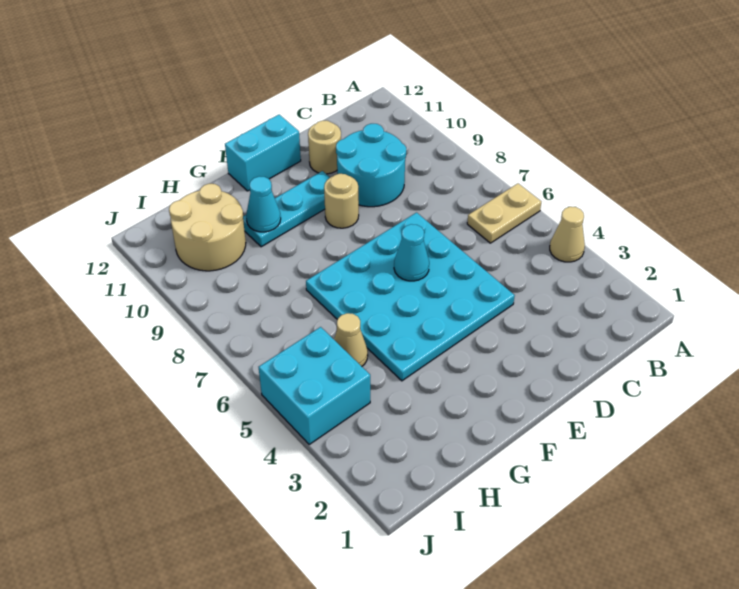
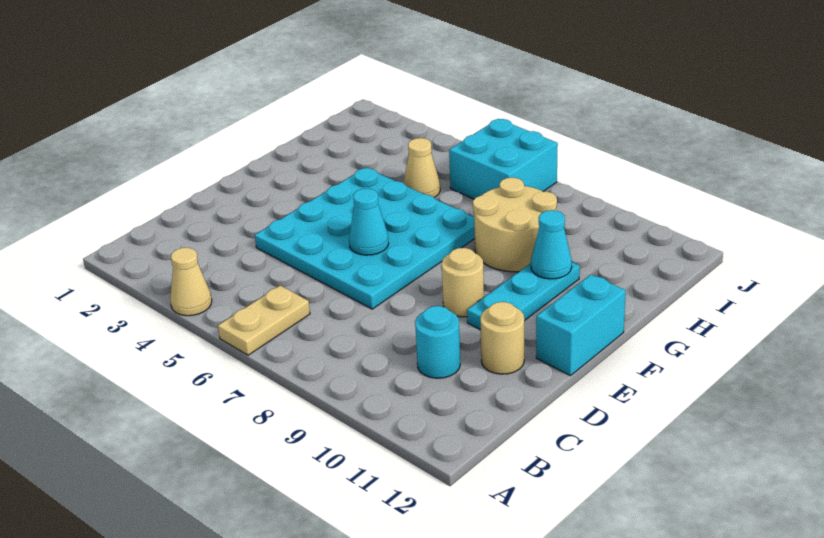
cyan 2x2 round brick [336,124,406,207] -> cyan 1x1 round brick [415,306,460,378]
tan 2x2 round brick [169,184,246,271] -> tan 2x2 round brick moved to [473,178,557,272]
cyan 2x2 brick [259,327,370,444] -> cyan 2x2 brick moved to [449,119,558,199]

